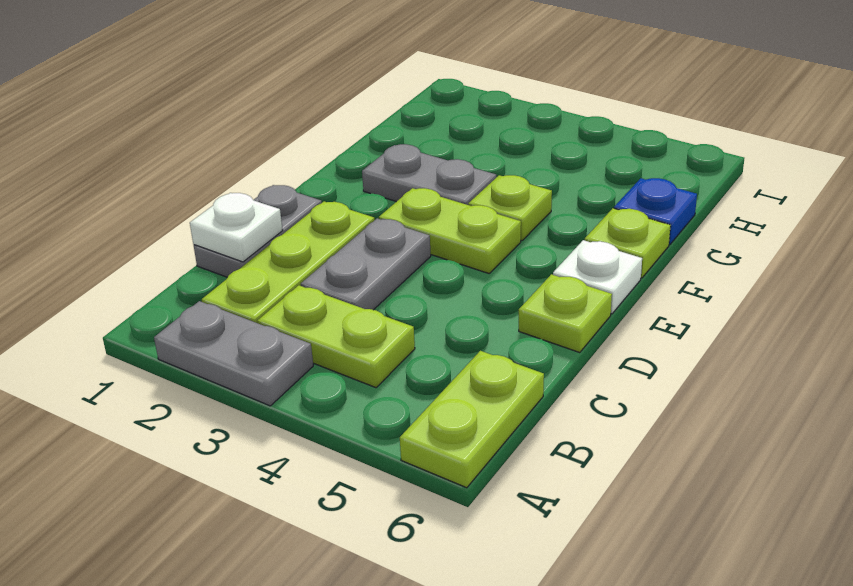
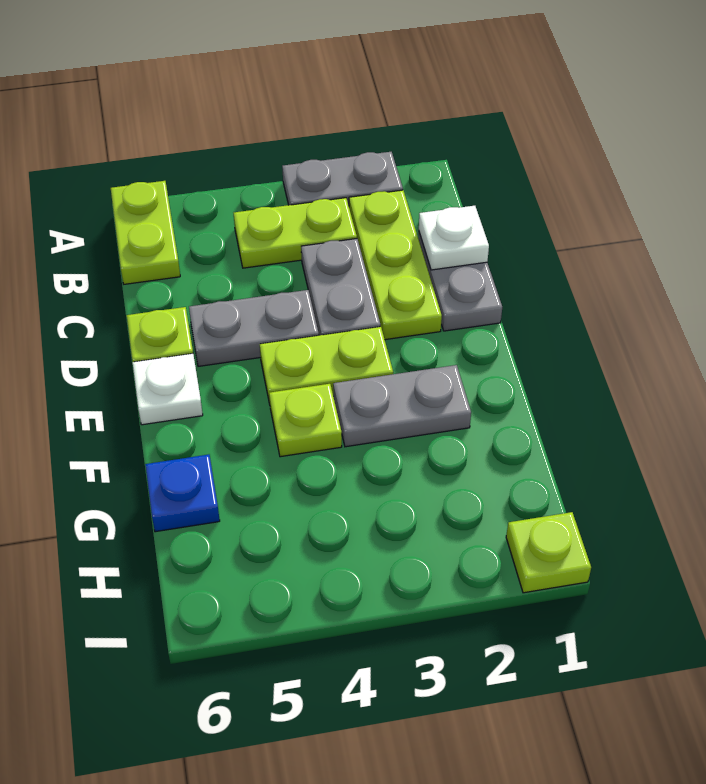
none -> grey 1x2 plate [189,290,319,366]
lime 1x1 plate [585,208,671,278] -> lime 1x1 plate moved to [506,512,591,593]

